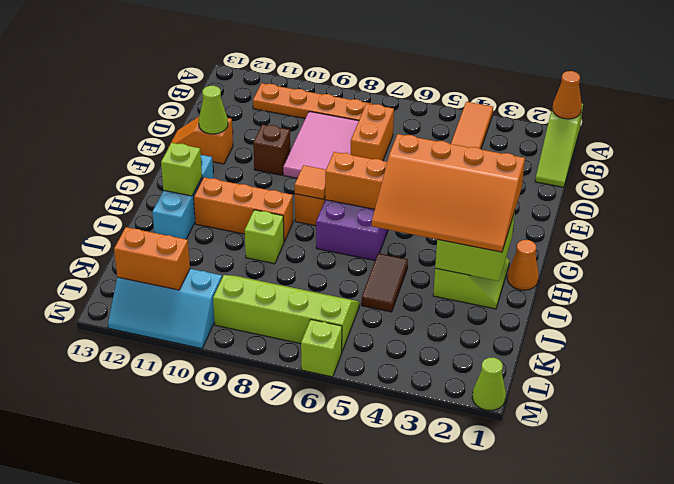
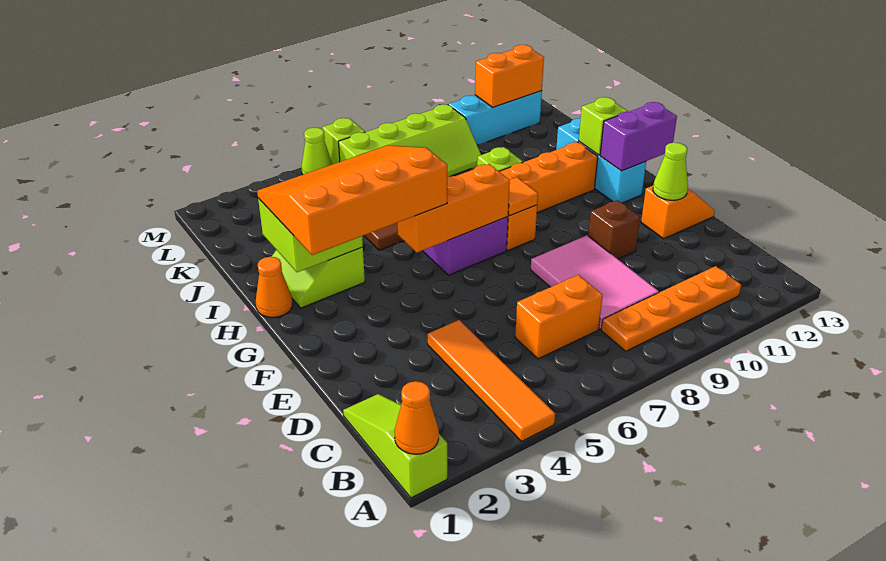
orange 1x2 brick [351,104,394,161] -> orange 1x2 brick turned to [515,275,603,359]
none -> purple 1x2 brick [600,102,677,171]
lime 1x1 cone [472,358,506,411] -> lime 1x1 cone moved to [302,128,332,175]

